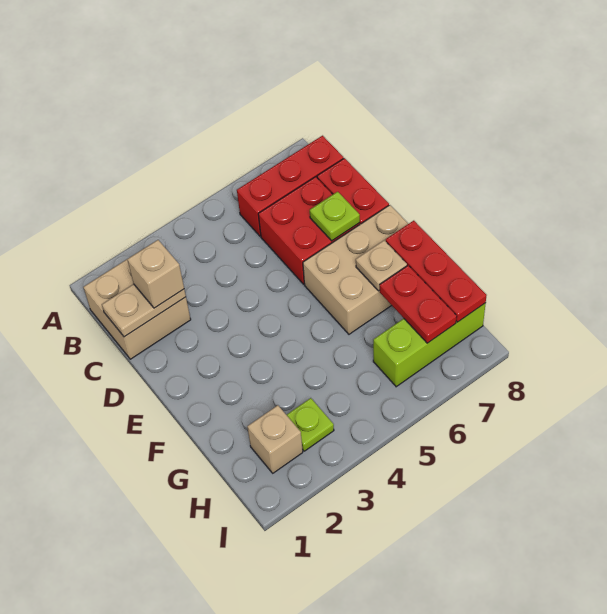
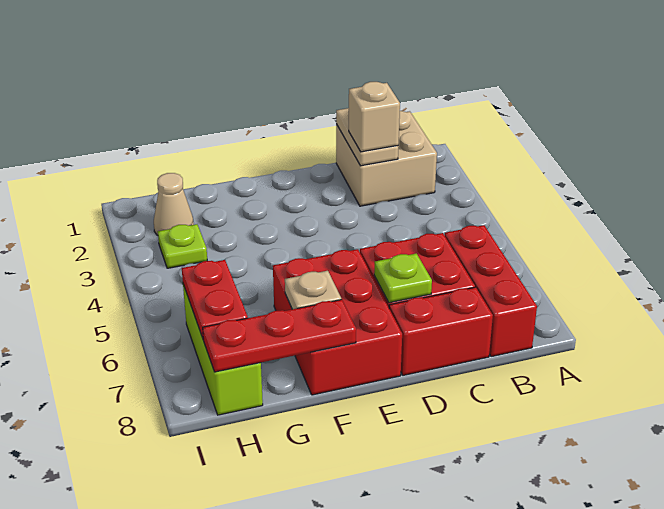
tan 2x3 brick [303,205,408,334] -> red 2x3 brick [273,249,402,395]
red 1x2 plate [379,265,457,343] -> red 1x2 plate turned to [182,260,248,340]
tan 1x1 brick [247,405,303,473] -> tan 1x1 cone [154,173,194,235]

